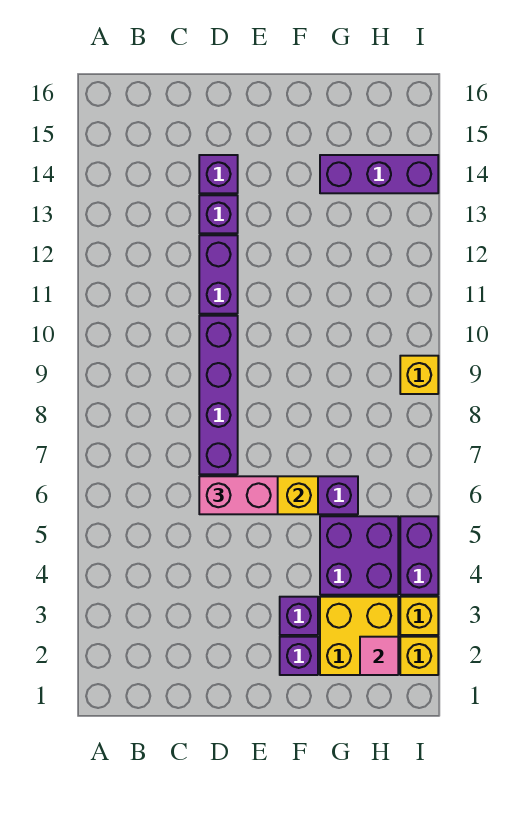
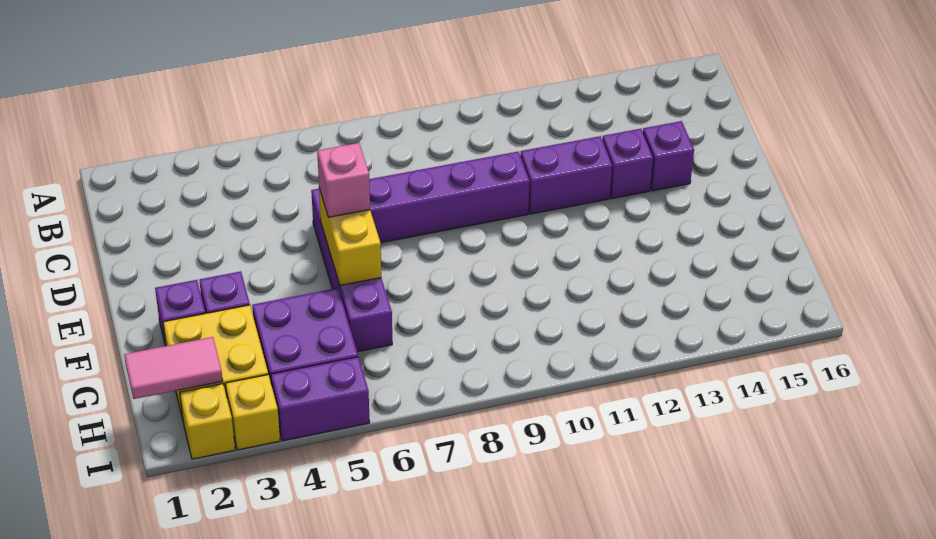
pink 1x2 brick [199,476,278,514] -> pink 1x1 brick [317,143,370,217]
purple 1x3 brick [320,155,438,193] -> none
pink 1x1 tile [360,637,398,675] -> pink 1x2 tile [124,337,223,399]
yellow 1x1 brick [400,356,438,394] -> none

